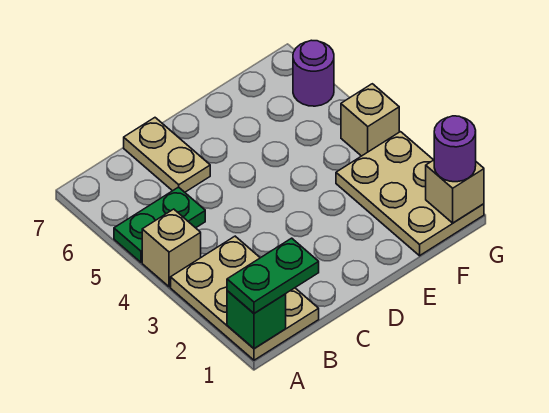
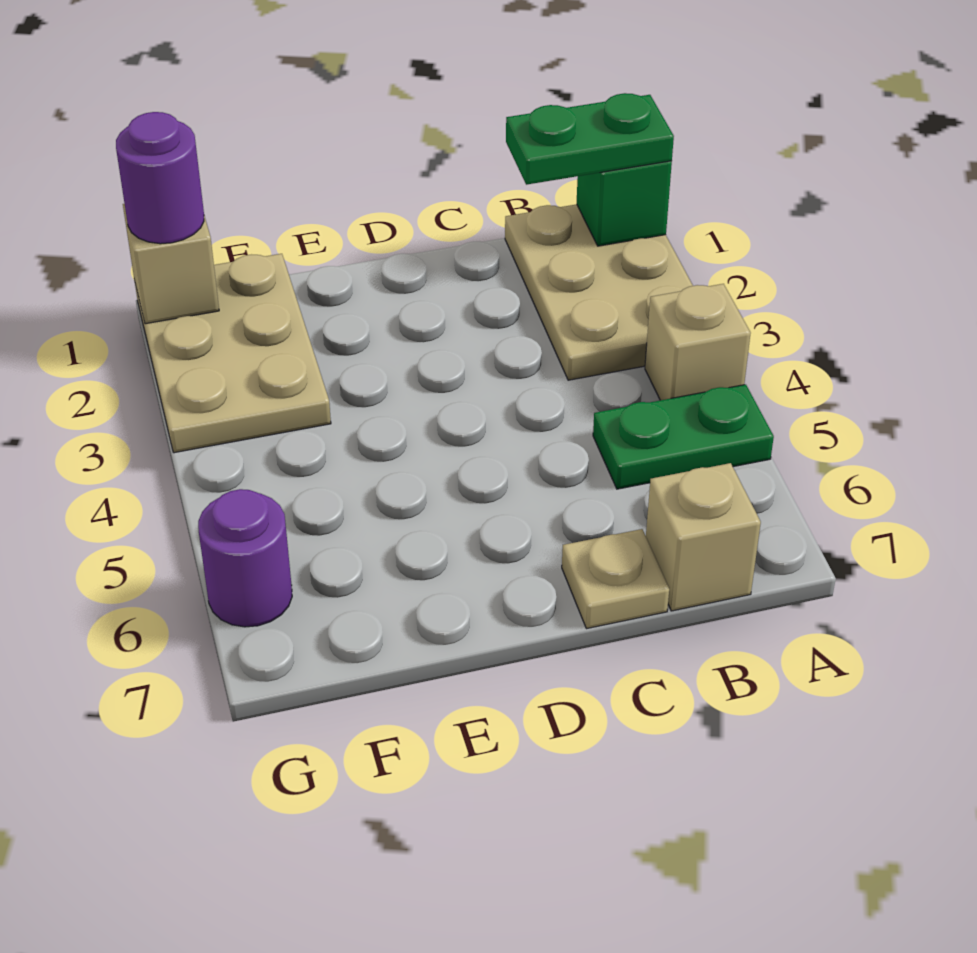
tan 1x2 plate [124,118,210,192] -> tan 1x1 plate [562,529,669,629]
tan 1x1 brick [341,84,399,156] -> tan 1x1 brick moved to [646,463,761,611]

